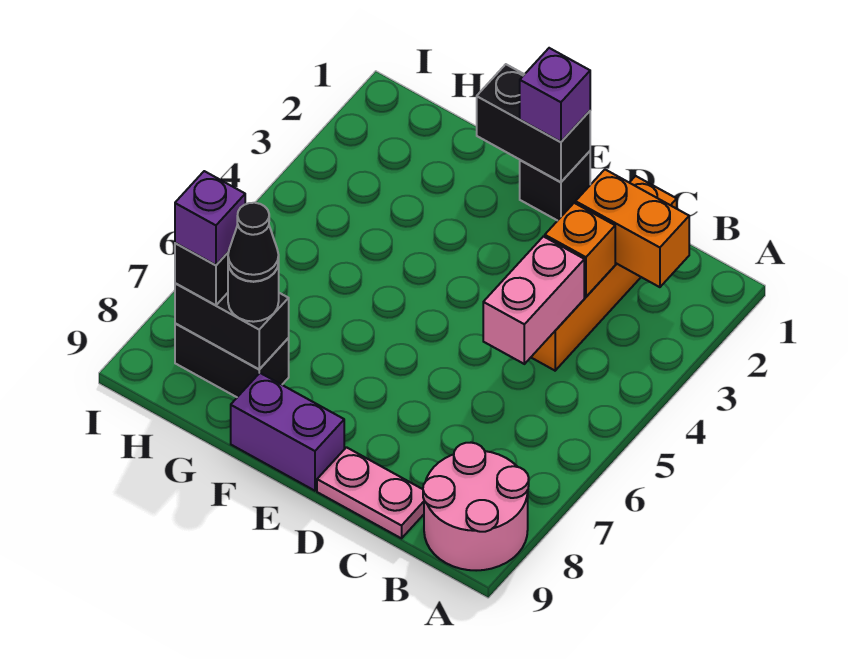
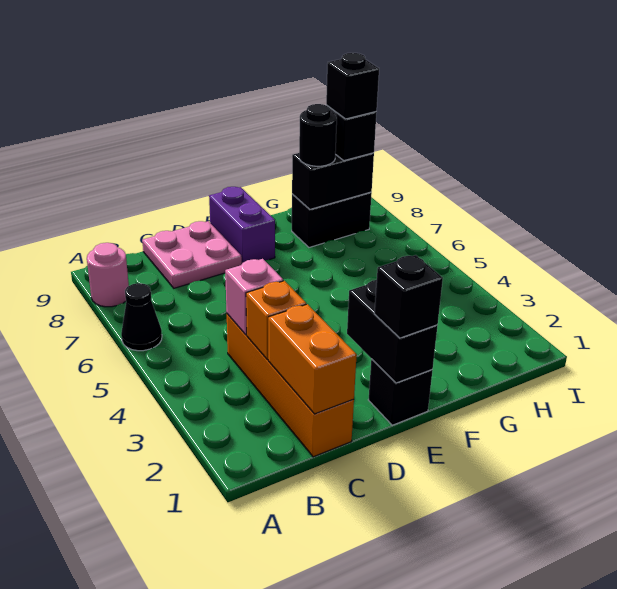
pink 2x2 round brick [423,443,529,571] -> pink 1x1 round brick [87,243,129,307]
orange 1x2 brick [576,170,689,287] -> orange 1x2 brick turned to [268,304,357,414]
pink 1x2 brick [483,236,584,364] -> pink 1x1 brick [225,259,283,335]
pink 1x2 plate [317,447,424,538] -> pink 2x2 plate [142,221,242,288]
black 1x2 brick [477,64,590,182] -> black 1x2 brick turned to [347,280,438,383]
purple 1x1 brick [520,48,590,142] -> black 1x1 brick [374,255,443,338]
purple 1x2 brick [231,373,344,491] -> purple 1x2 brick turned to [209,187,275,263]
black 1x1 cone [228,203,279,281] -> black 1x1 cone moved to [121,283,162,351]
purple 1x1 brick [175,171,245,265] -> black 1x1 brick [326,53,379,119]

